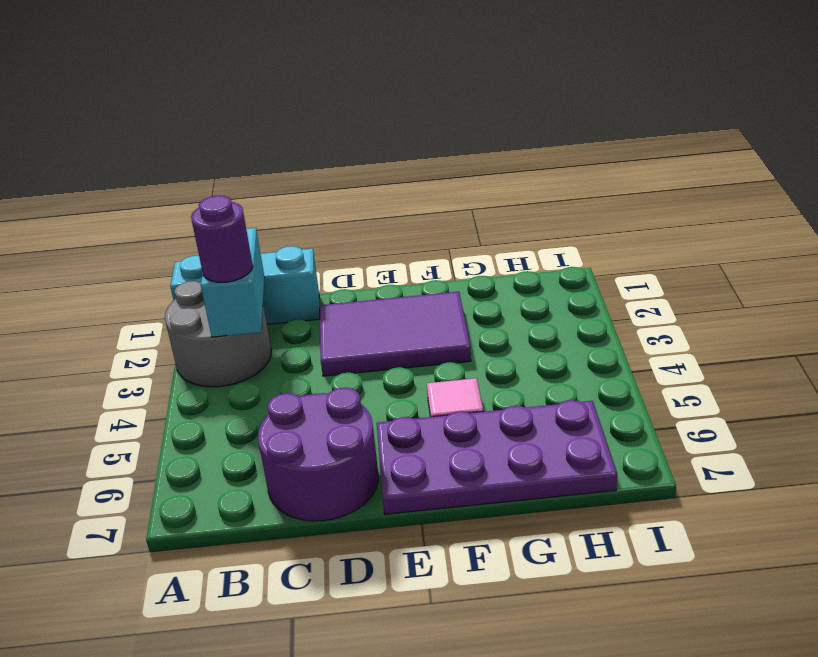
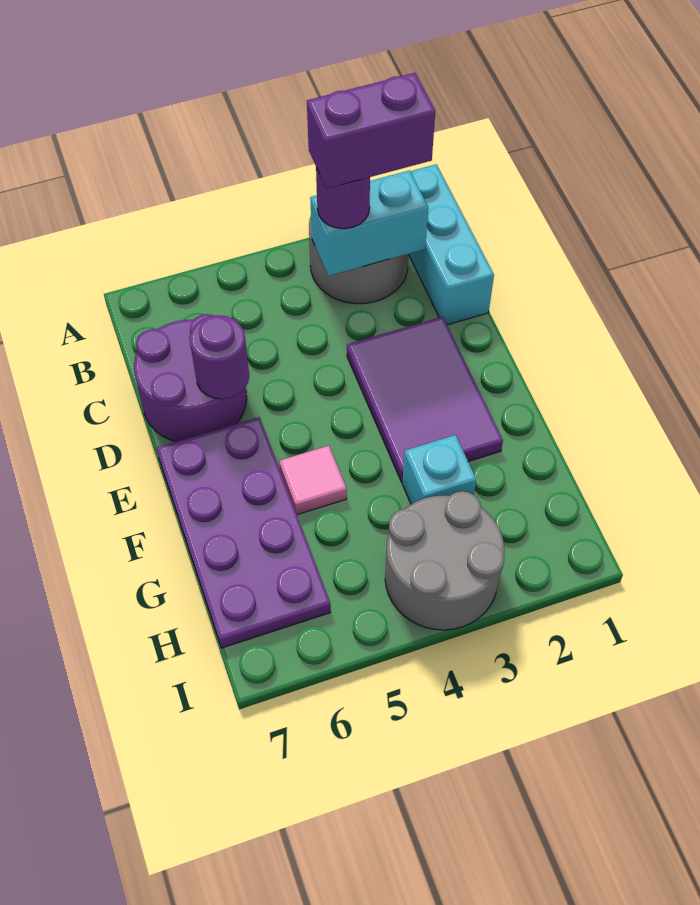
none -> purple 1x2 brick [307,73,435,189]
none -> purple 1x1 round brick [189,315,249,399]
none -> cyan 1x1 brick [402,435,476,504]
none -> grey 2x2 round brick [385,491,504,630]

